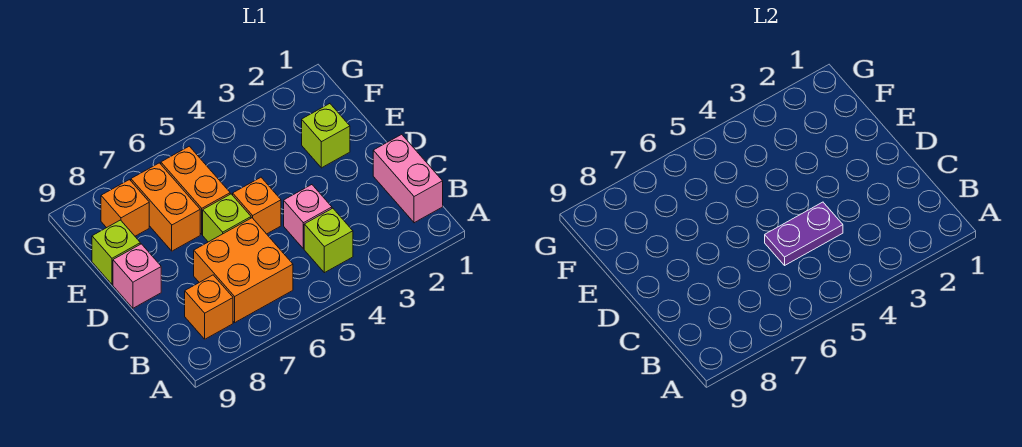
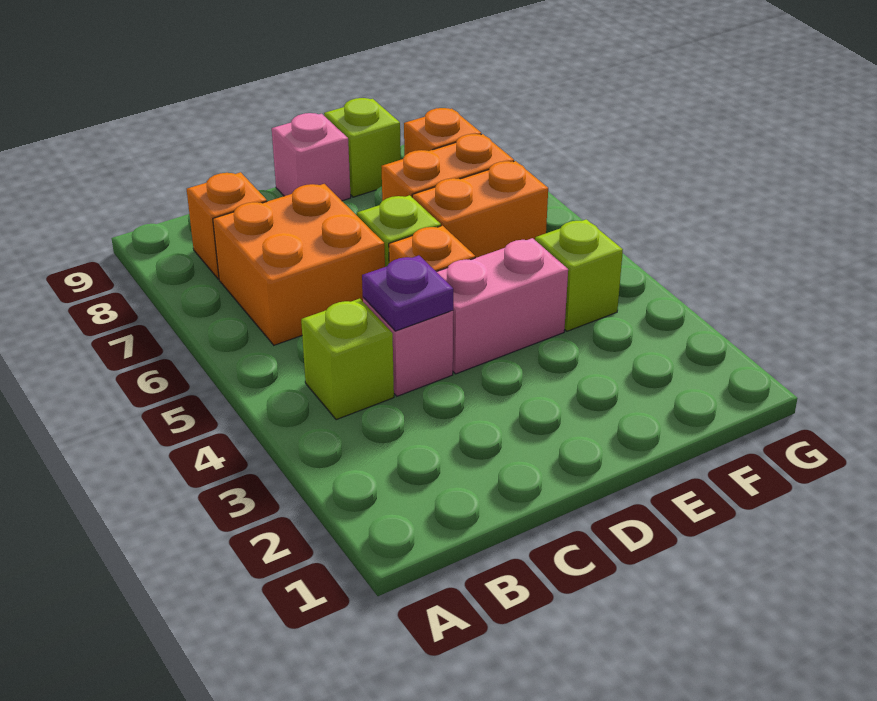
pink 1x2 brick [373,134,443,223] -> pink 1x2 brick moved to [437,238,568,374]
purple 1x2 plate [765,202,843,265] -> purple 1x1 plate [362,256,453,331]
lime 1x1 brick [302,104,350,168] -> lime 1x1 brick moved to [535,219,623,331]

